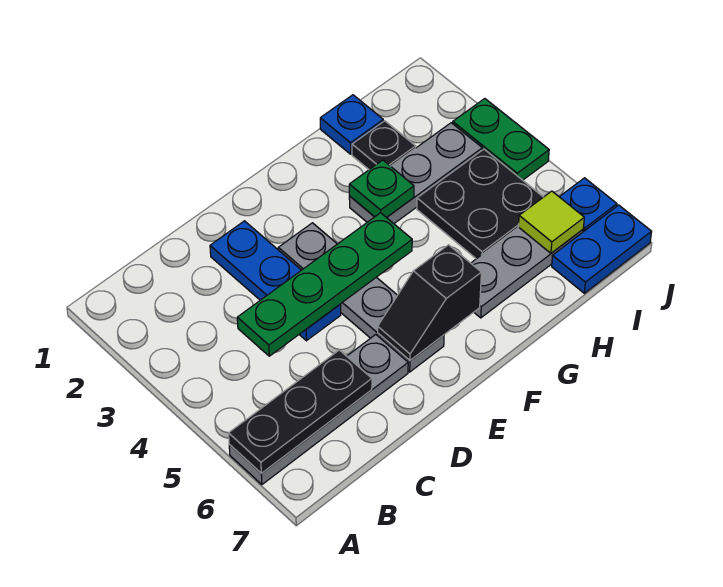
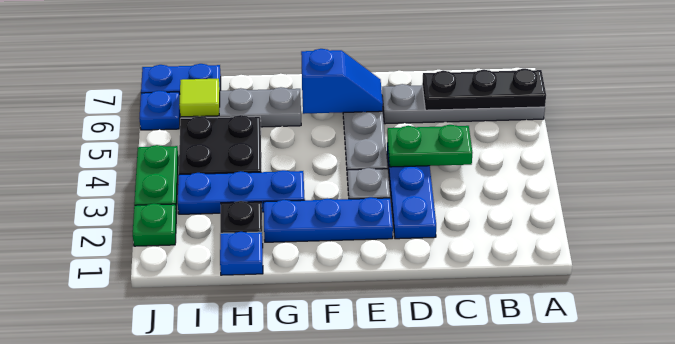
green 1x4 plate [237,213,412,356] -> green 1x2 plate [387,125,472,167]
none -> blue 1x3 plate [264,197,393,242]
black 1x2 slope [378,245,481,360] -> blue 1x2 slope [301,49,383,114]
grey 1x3 plate [349,123,482,224] -> blue 1x3 plate [178,170,305,214]
green 1x1 plate [349,160,414,217] -> green 1x1 plate moved to [133,203,176,246]

